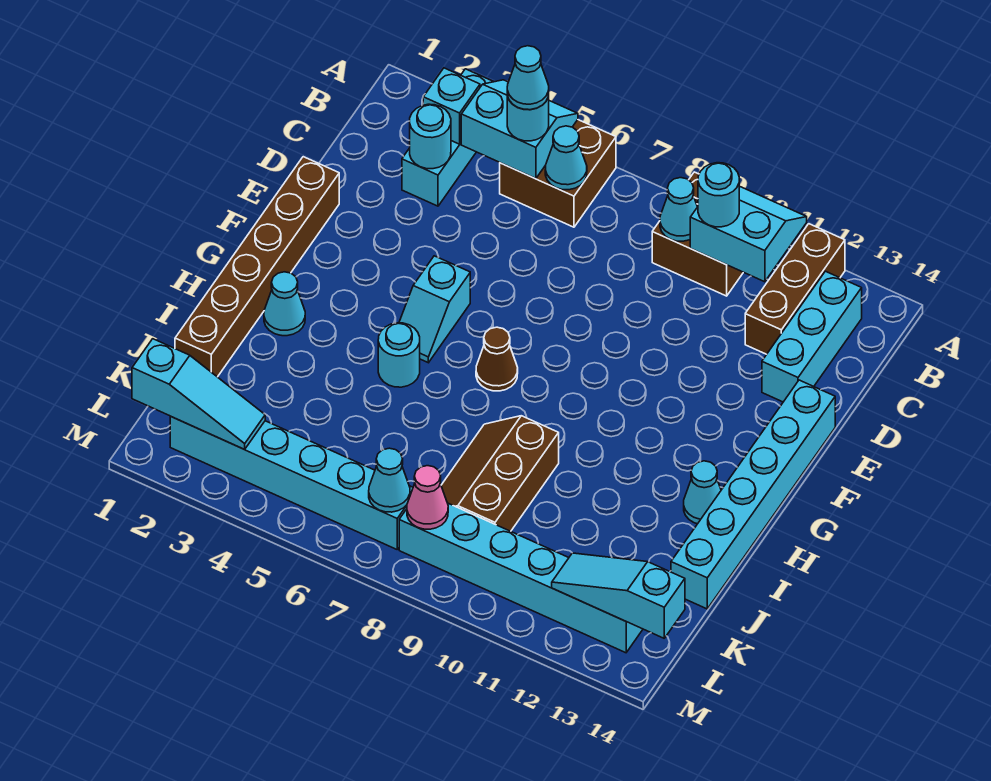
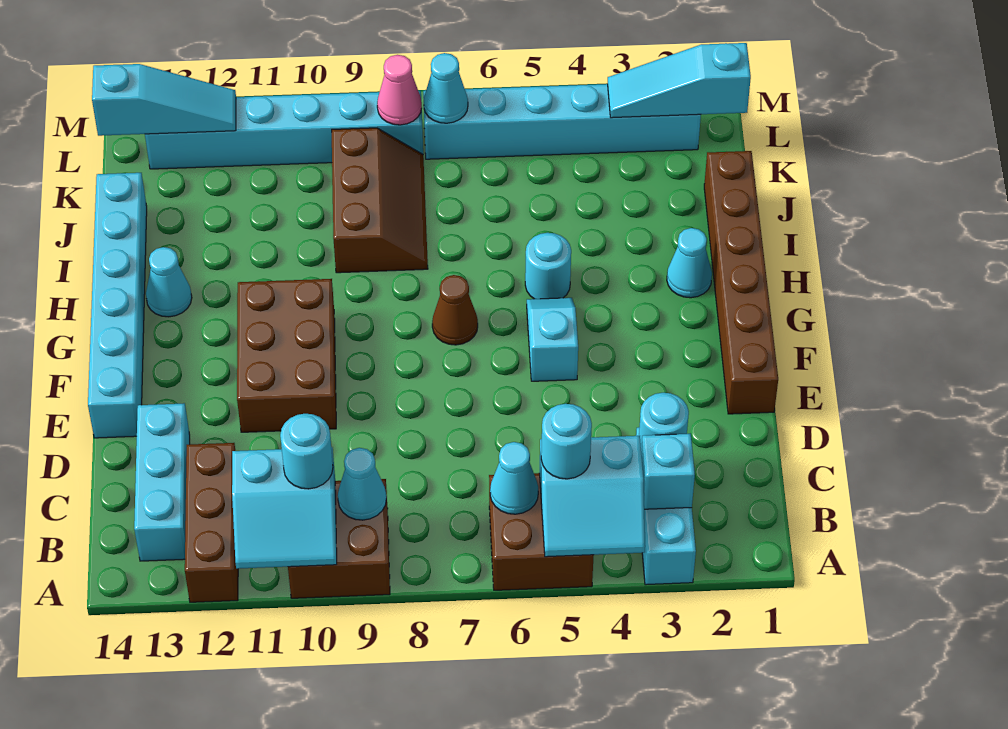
cyan 1x1 cone [507,46,549,110] -> none
none -> brown 2x3 brick [237,279,336,432]

